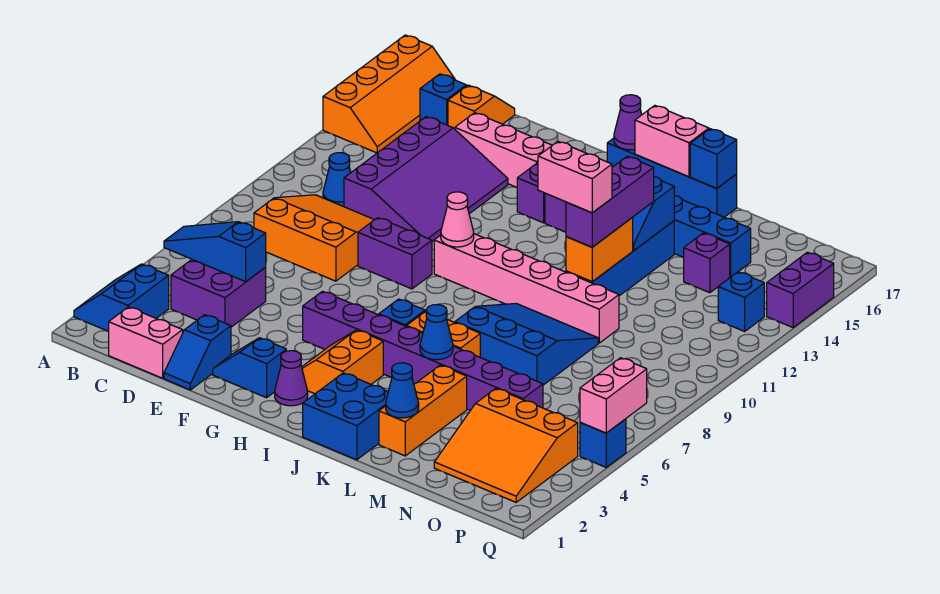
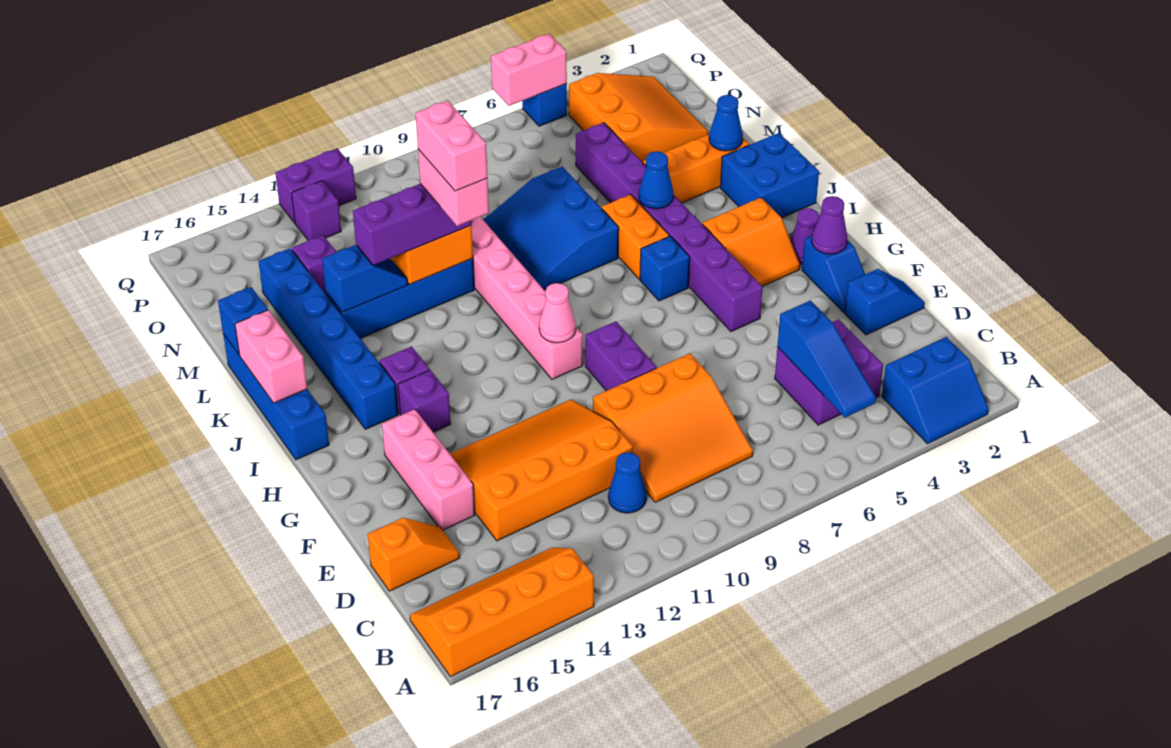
pink 1x2 brick [109,307,183,378] -> pink 1x2 brick moved to [416,101,487,191]
orange 3x3 slope [254,195,374,281] -> orange 3x3 slope turned to [593,353,753,502]
blue 1x1 brick [420,74,466,125] -> none
purple 3x4 slope [344,117,508,241] -> orange 3x4 slope [450,400,633,541]
orange 1x2 slope [448,85,515,129] -> orange 1x2 slope turned to [368,518,460,591]
purple 1x1 cone [614,95,642,150] -> purple 1x1 cone moved to [812,196,848,254]
blue 1x1 brick [718,272,764,331] -> purple 1x1 brick [292,181,341,240]
purple 1x2 brick [767,252,834,327] -> purple 1x2 brick moved to [275,148,356,223]

